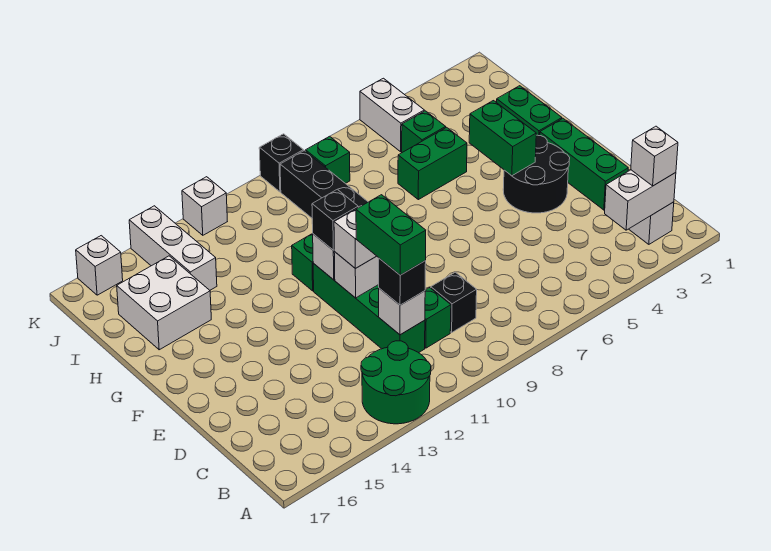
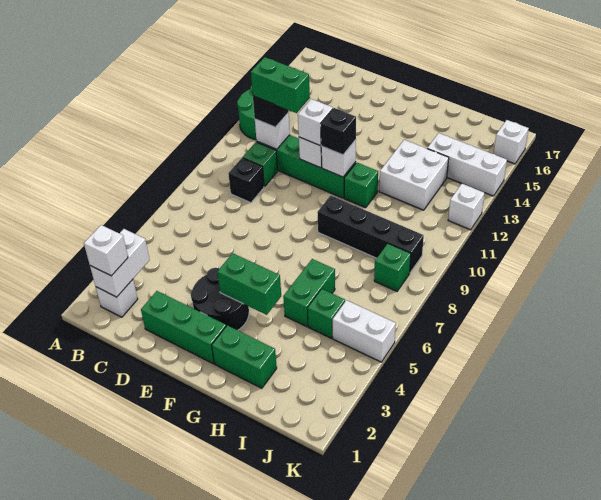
white 2x2 brick [117,256,211,350] -> white 2x2 brick moved to [379,140,449,210]
black 1x1 brick [259,134,303,192] -> none

